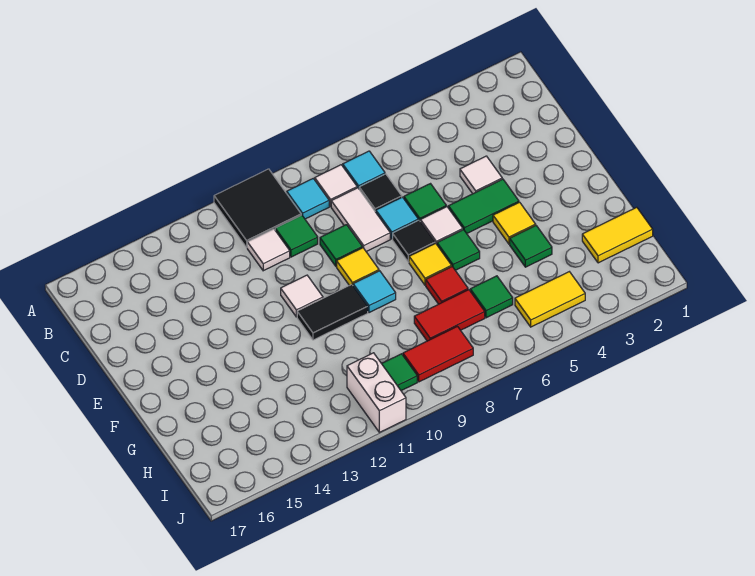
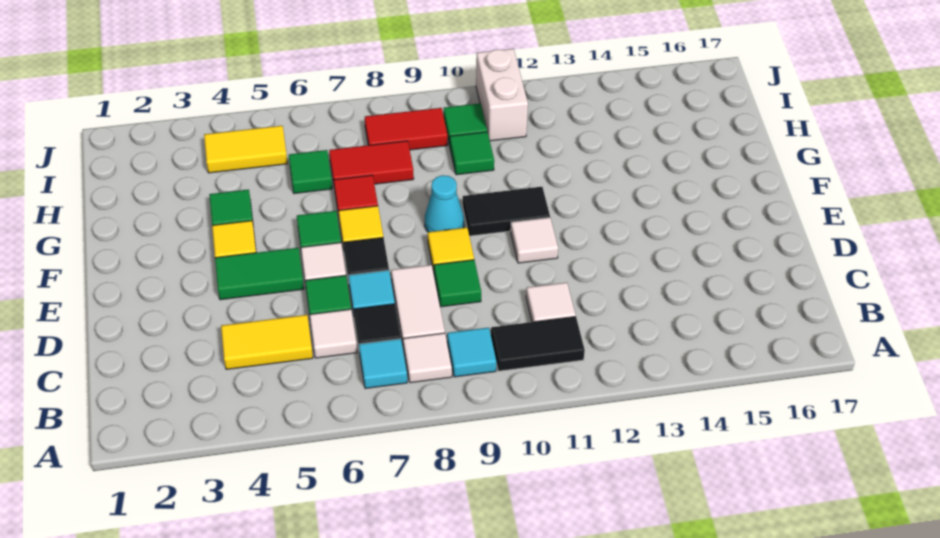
black 2x2 tile [214,169,301,247] -> black 1x2 tile [491,316,585,371]
green 1x1 tile [275,215,318,257] -> green 1x1 tile moved to [450,132,494,175]
white 1x1 tile [460,156,502,194] -> white 1x1 tile moved to [310,309,357,358]
cyan 1x1 tile [353,271,396,313] -> cyan 1x1 cone [425,175,464,232]
yellow 1x2 tile [582,207,653,263] -> yellow 1x2 tile moved to [221,315,313,369]

